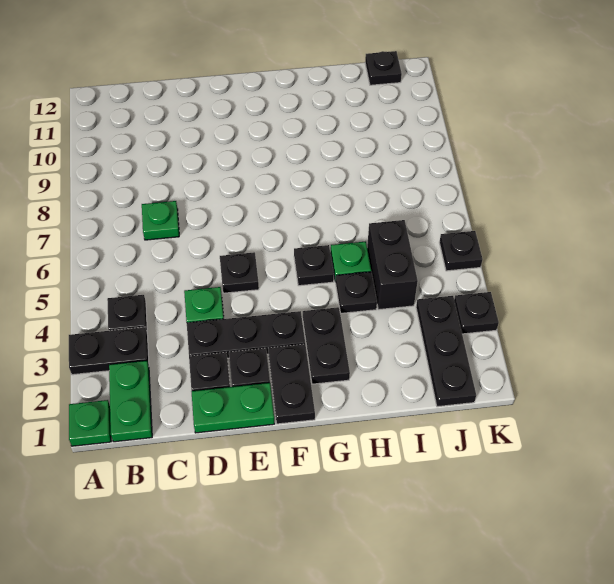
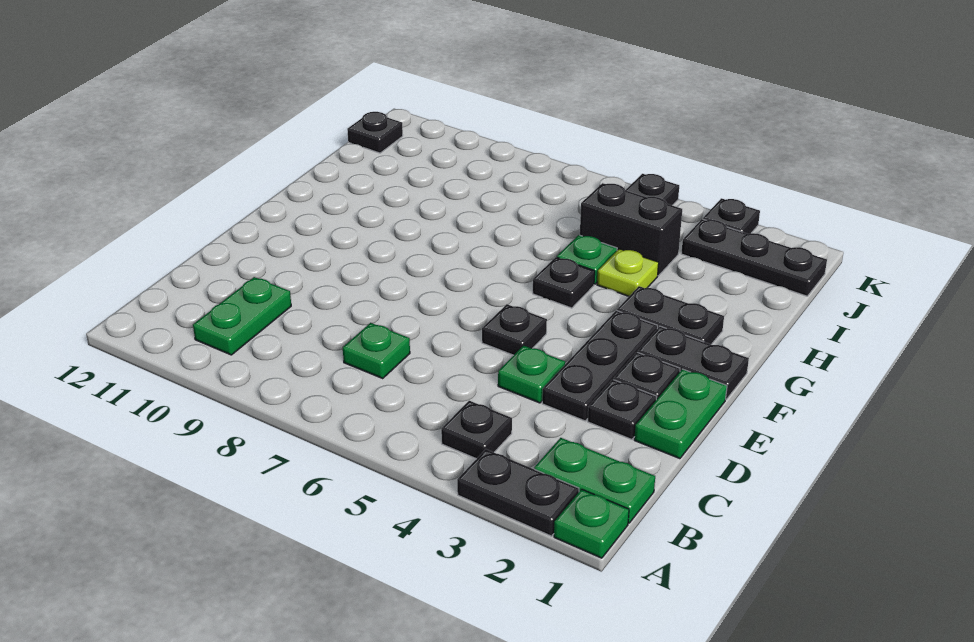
black 1x2 plate [69,327,149,375] -> black 1x2 plate turned to [457,449,579,536]
none -> green 1x2 plate [193,277,291,355]
black 1x1 plate [336,272,377,314] -> lime 1x1 plate [597,249,659,296]

